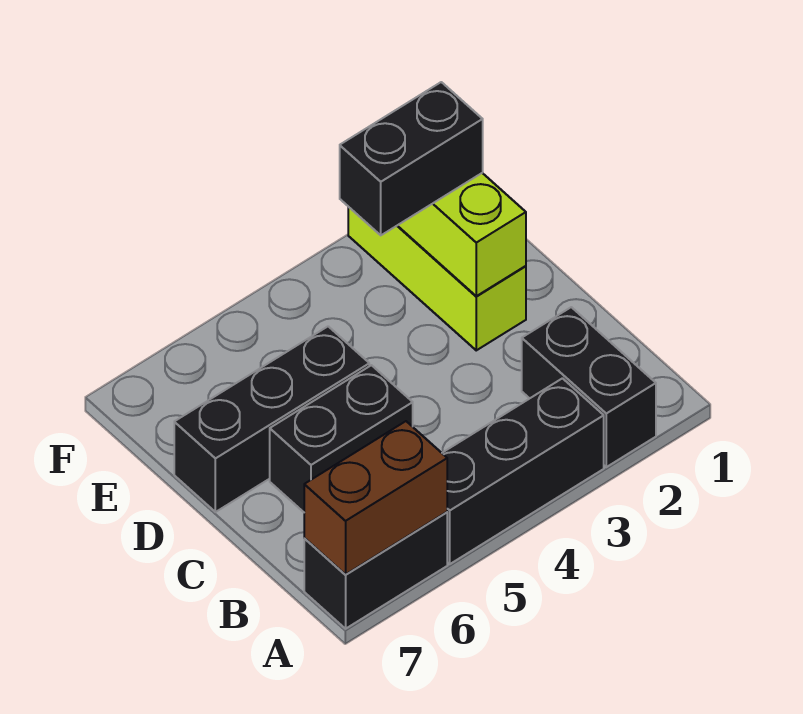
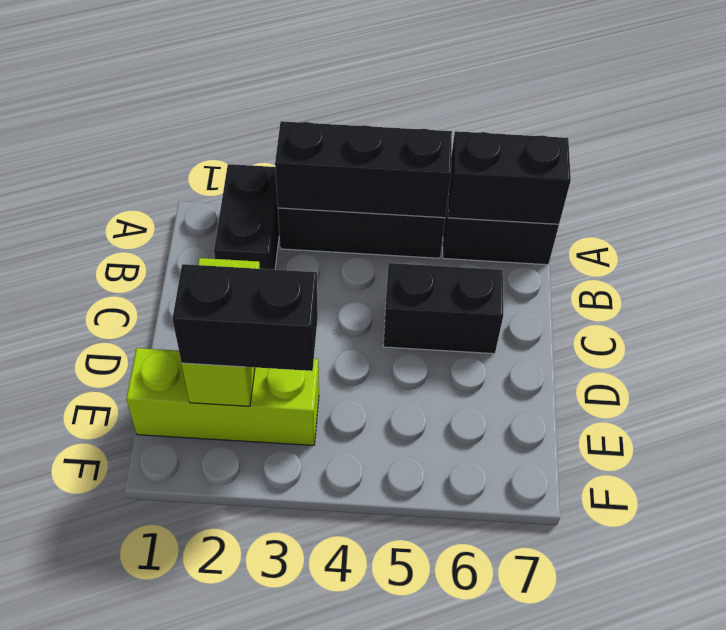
brown 1x2 brick [304,421,447,574] -> black 1x2 brick [448,131,571,224]
lime 1x3 brick [348,207,526,350] -> lime 1x3 brick turned to [127,348,319,445]
black 1x3 brick [174,326,369,512] -> black 1x3 brick moved to [275,121,452,218]

